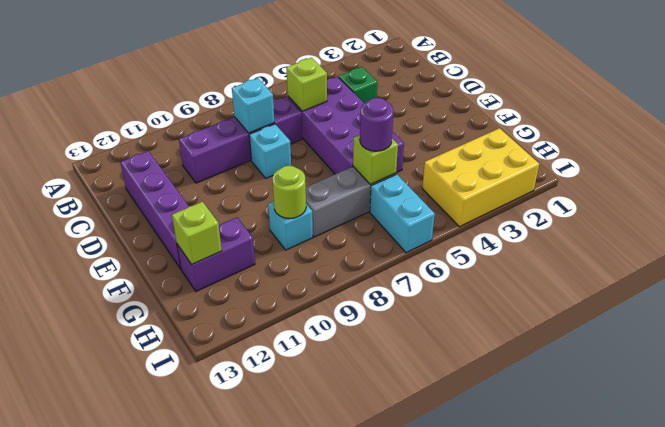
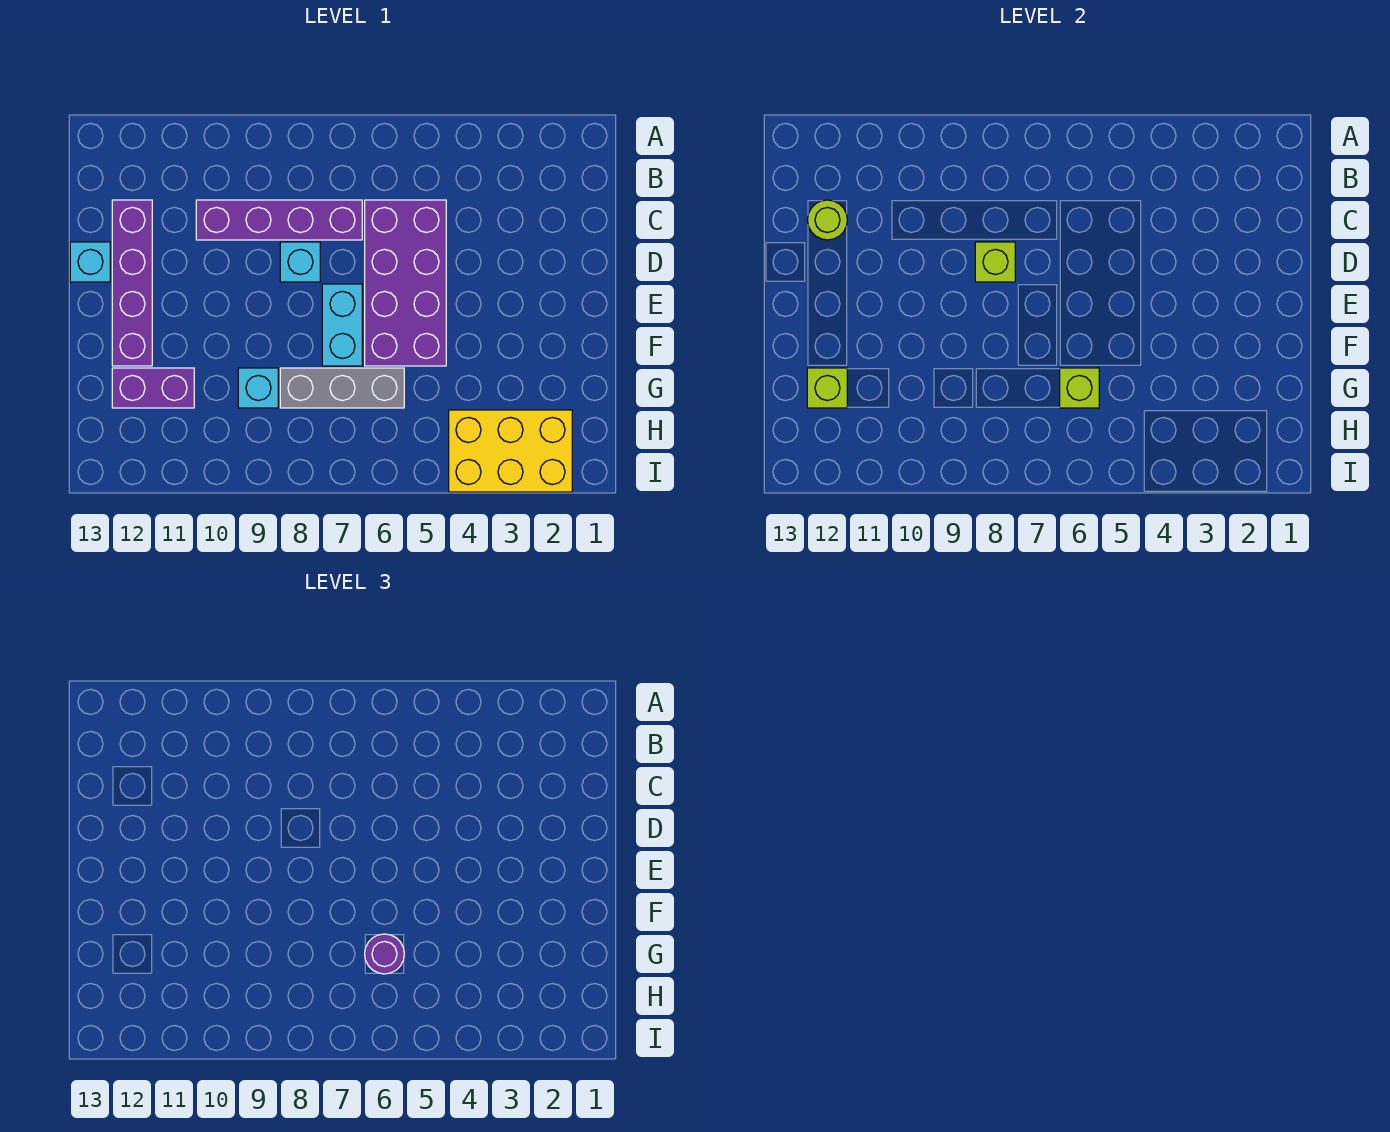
green 1x1 brick [339,67,377,103] -> none
lime 1x1 brick [286,58,327,111] -> lime 1x1 brick moved to [975,242,1015,282]
cyan 1x1 brick [232,78,274,133] -> cyan 1x1 brick moved to [70,242,110,282]
lime 1x1 round brick [272,166,306,219] -> lime 1x1 round brick moved to [808,200,847,240]
cyan 1x2 brick [370,174,435,253] -> cyan 1x2 brick moved to [322,284,362,366]

